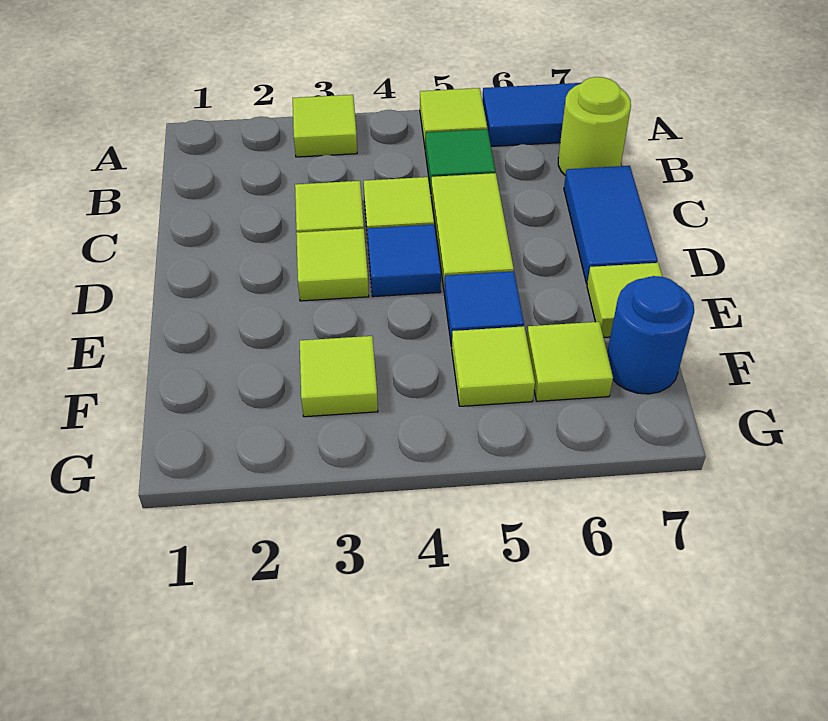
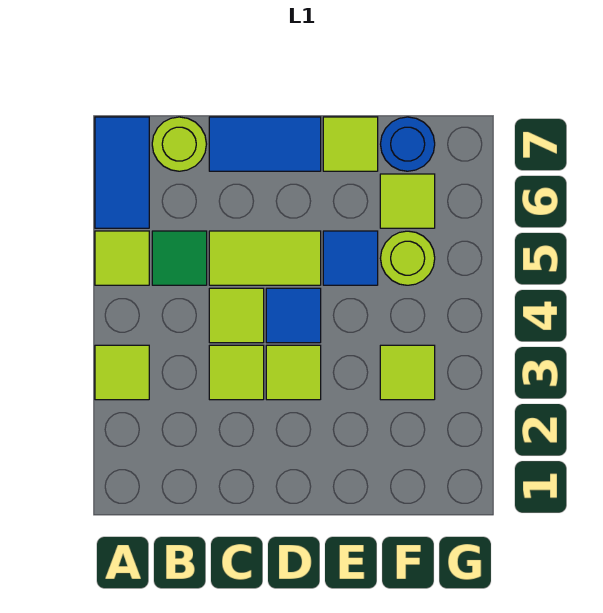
lime 1x1 tile [452,326,535,406] -> lime 1x1 round brick [380,231,435,285]

